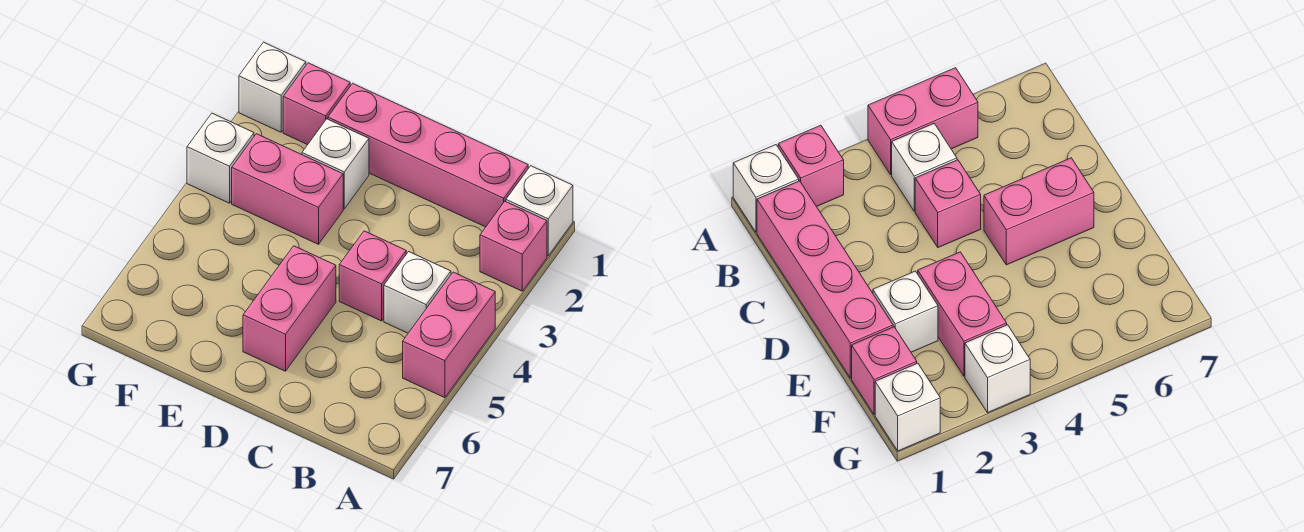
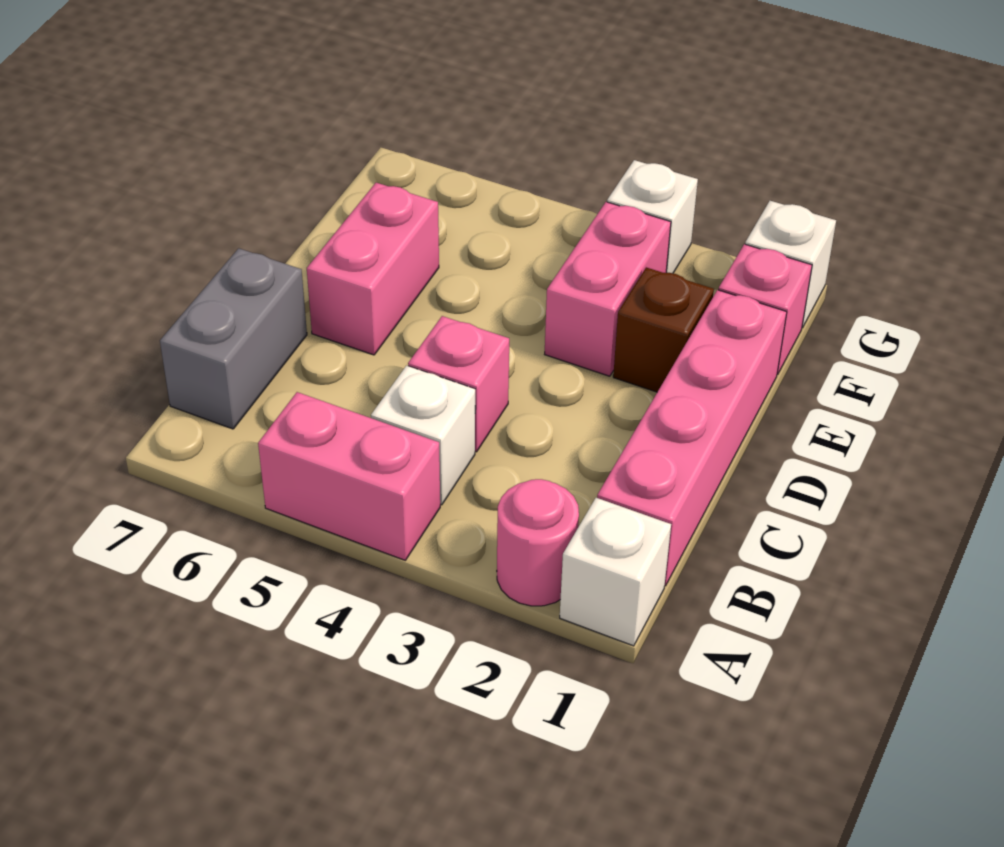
pink 1x1 brick [480,201,547,291] -> pink 1x1 round brick [497,479,579,606]
none -> grey 1x2 brick [160,248,307,429]
pink 1x2 brick [243,246,336,371] -> pink 1x2 brick turned to [307,183,439,355]
white 1x1 brick [302,119,369,209] -> brown 1x1 brick [613,267,714,392]

